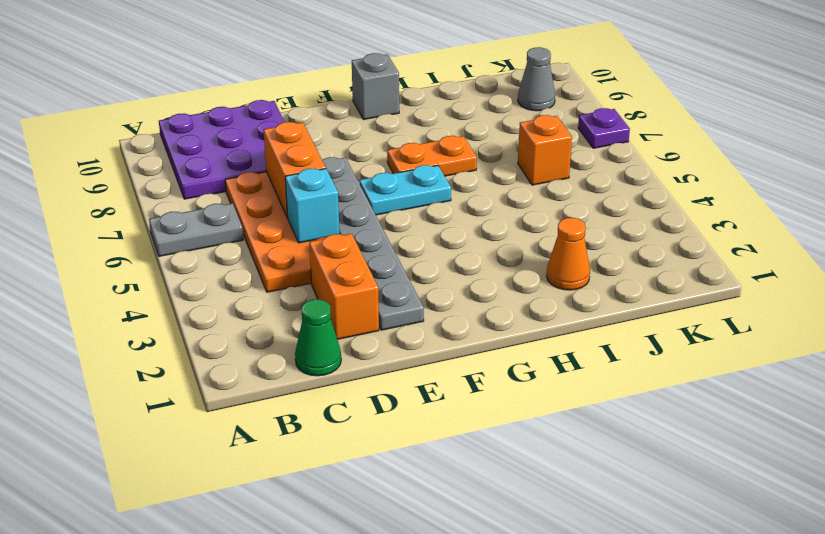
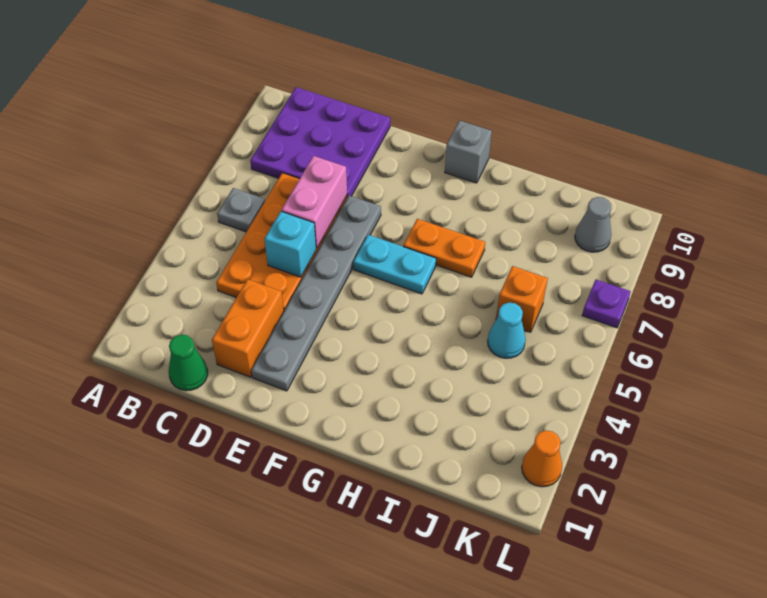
grey 1x2 plate [149,203,243,256] -> grey 1x1 plate [217,188,265,232]
orange 1x2 brick [264,122,326,218] -> pink 1x2 brick [282,156,347,248]
orange 1x1 cone [547,218,590,290] -> orange 1x1 cone moved to [522,430,562,487]
none -> cyan 1x1 cone [488,303,526,358]

